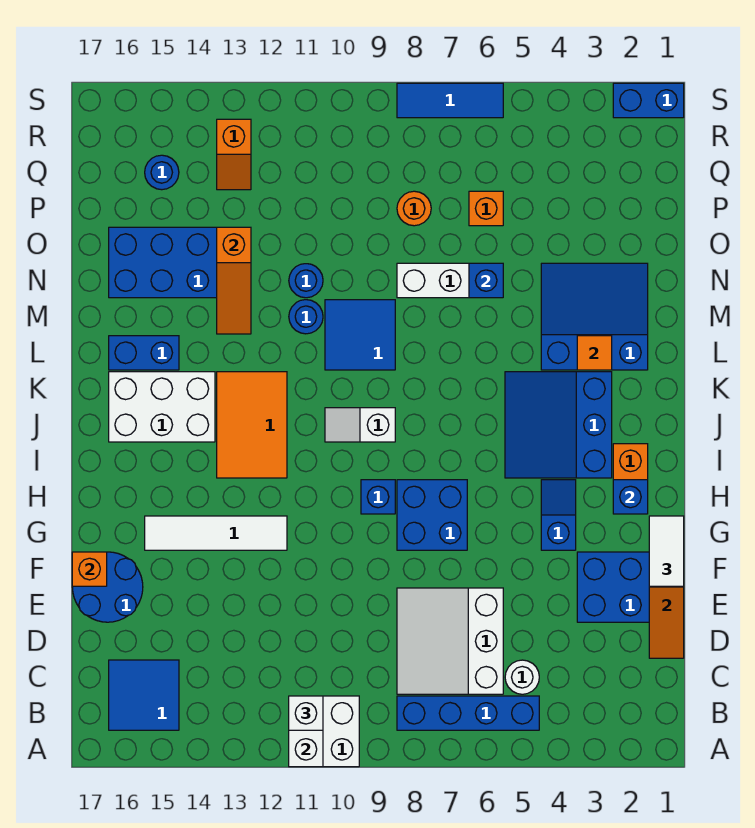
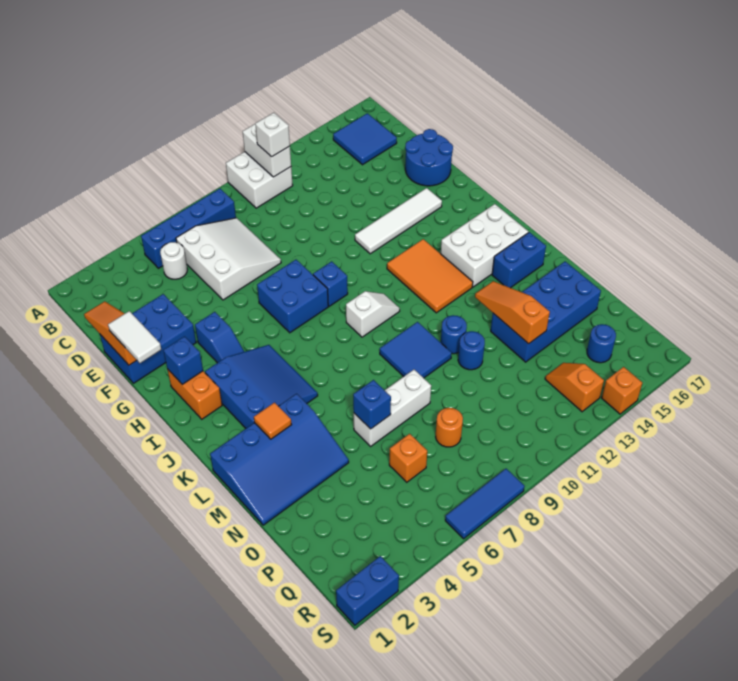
orange 1x1 brick [72,552,107,586] -> orange 1x1 brick moved to [602,367,642,414]
blue 3x3 slope [541,263,648,370] -> blue 3x4 slope [210,394,349,525]

